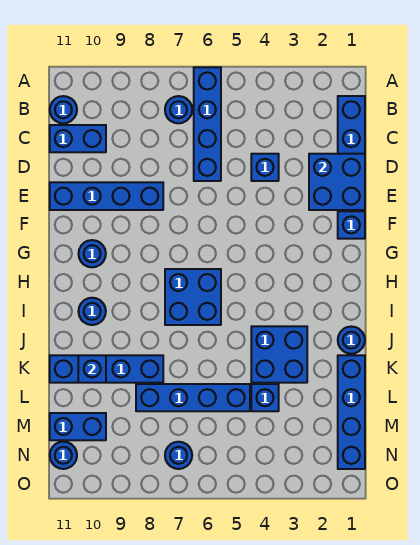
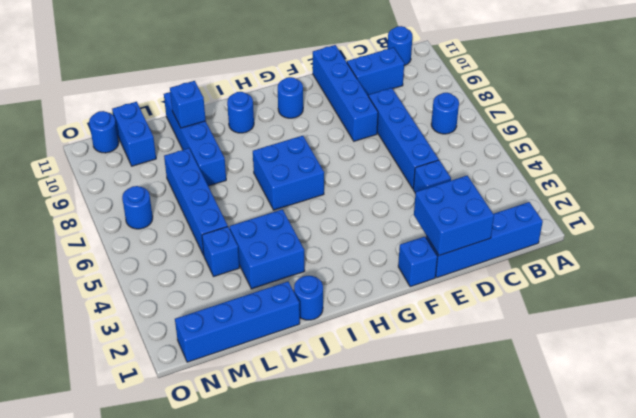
blue 1x4 brick [194,67,221,181] -> blue 1x4 brick turned to [369,88,439,189]
blue 1x2 brick [50,125,106,152] -> blue 1x2 brick turned to [347,48,404,96]

